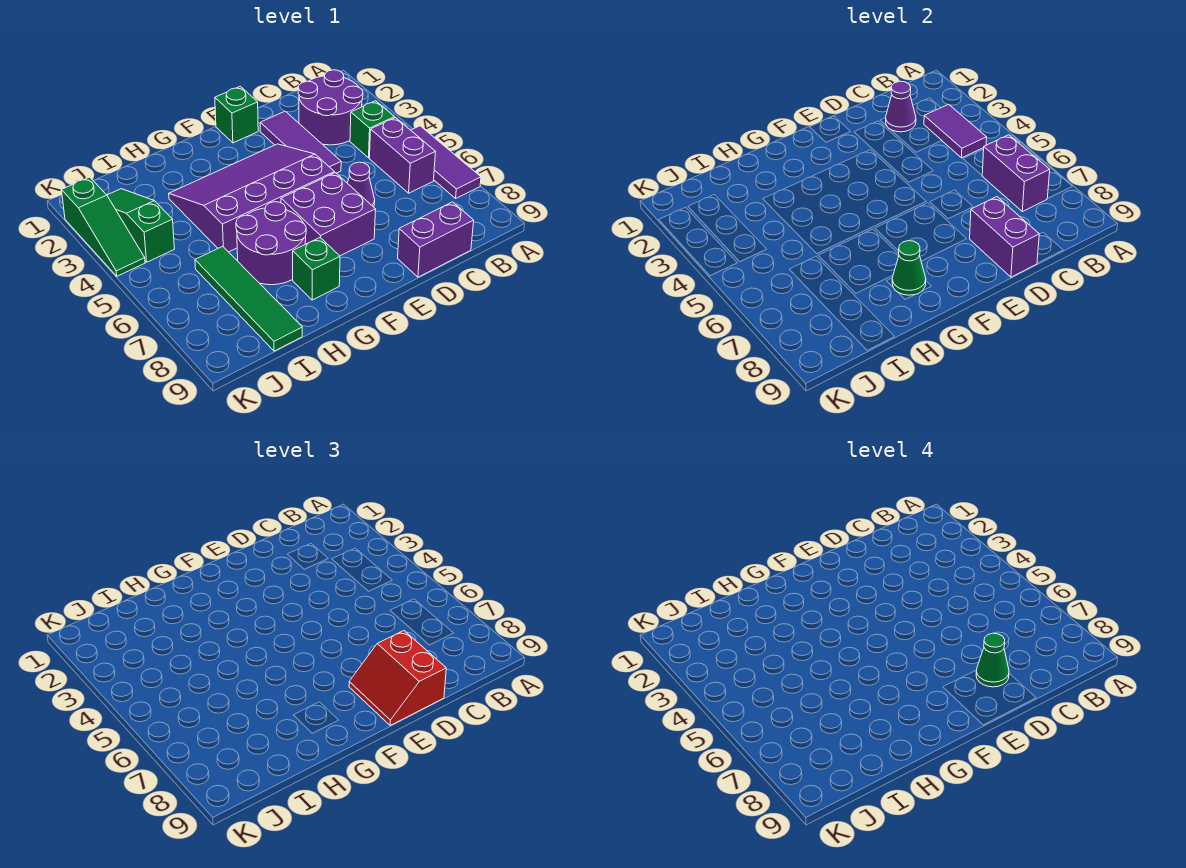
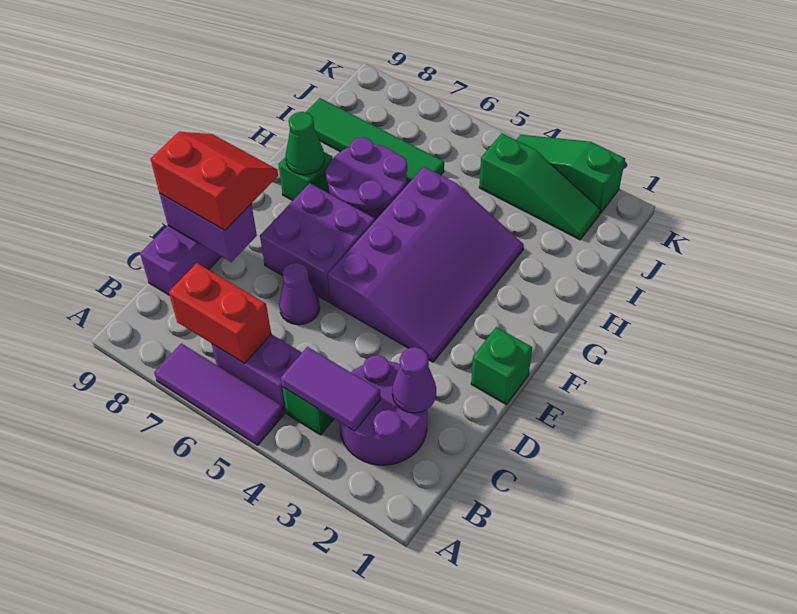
purple 1x2 brick [982,135,1050,212] -> red 1x2 brick [169,263,271,364]
purple 1x3 tile [260,111,341,173] -> none
green 1x1 cone [976,633,1009,687] -> none

